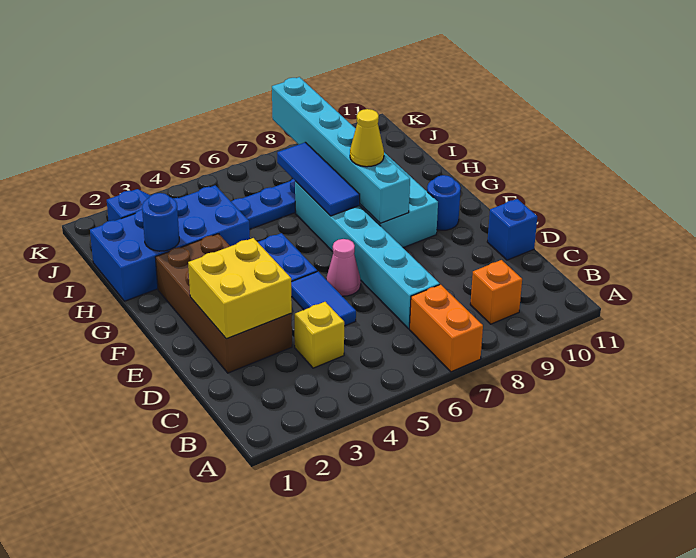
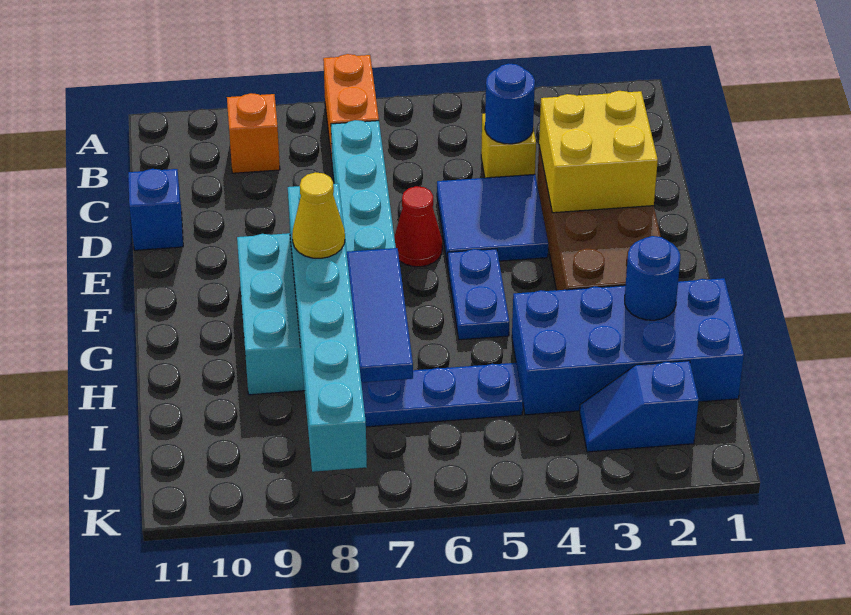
blue 1x2 tile [291,271,356,326] -> blue 2x2 tile [437,174,548,264]
pink 1x1 cone [326,239,361,296] -> red 1x1 cone [394,186,442,267]
blue 1x1 round brick [427,175,461,230] -> blue 1x1 round brick moved to [485,64,535,144]

